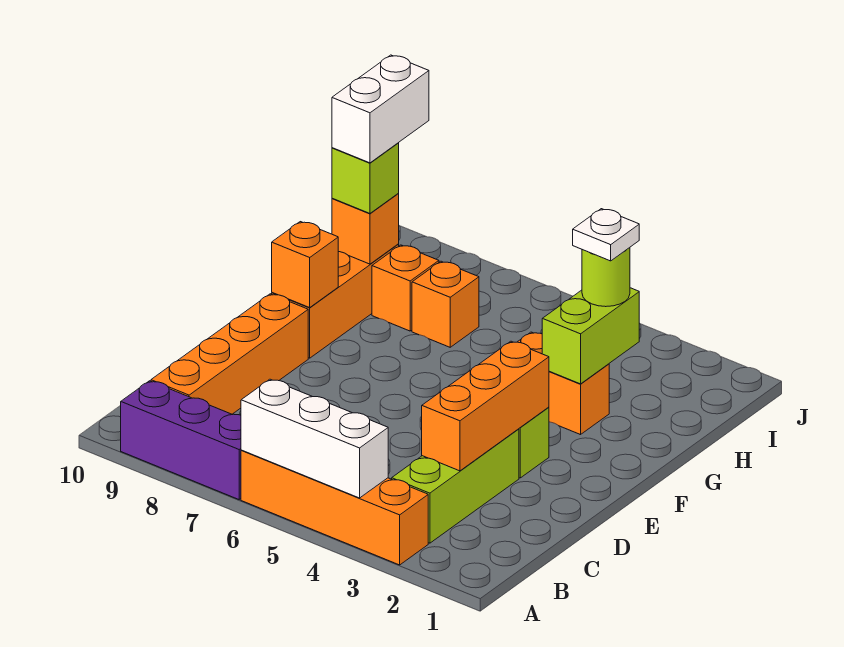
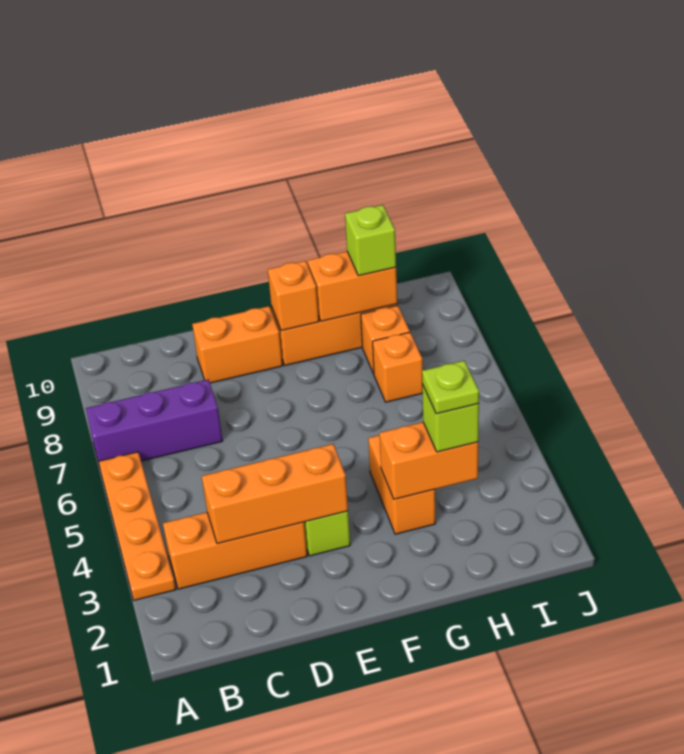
orange 1x4 brick [241,450,428,565] -> orange 1x4 plate [98,452,176,600]
white 1x3 brick [241,379,388,498] -> none
purple 1x3 brick [121,381,241,499] -> purple 1x3 brick turned to [86,380,222,463]
lime 1x3 brick [392,429,519,543] -> orange 1x3 brick [163,512,307,589]
orange 1x4 brick [151,294,308,414] -> orange 1x2 brick [192,306,283,383]
lime 1x2 brick [542,288,639,384] -> orange 1x2 brick [380,422,478,499]
lime 1x1 round brick [582,248,630,307] -> lime 1x1 brick [422,384,479,452]
white 1x1 plate [573,209,639,261] -> lime 1x1 plate [422,361,479,414]
orange 1x1 brick [332,193,399,264] -> orange 1x2 brick [308,251,397,321]
white 1x2 brick [332,55,429,163] -> none

